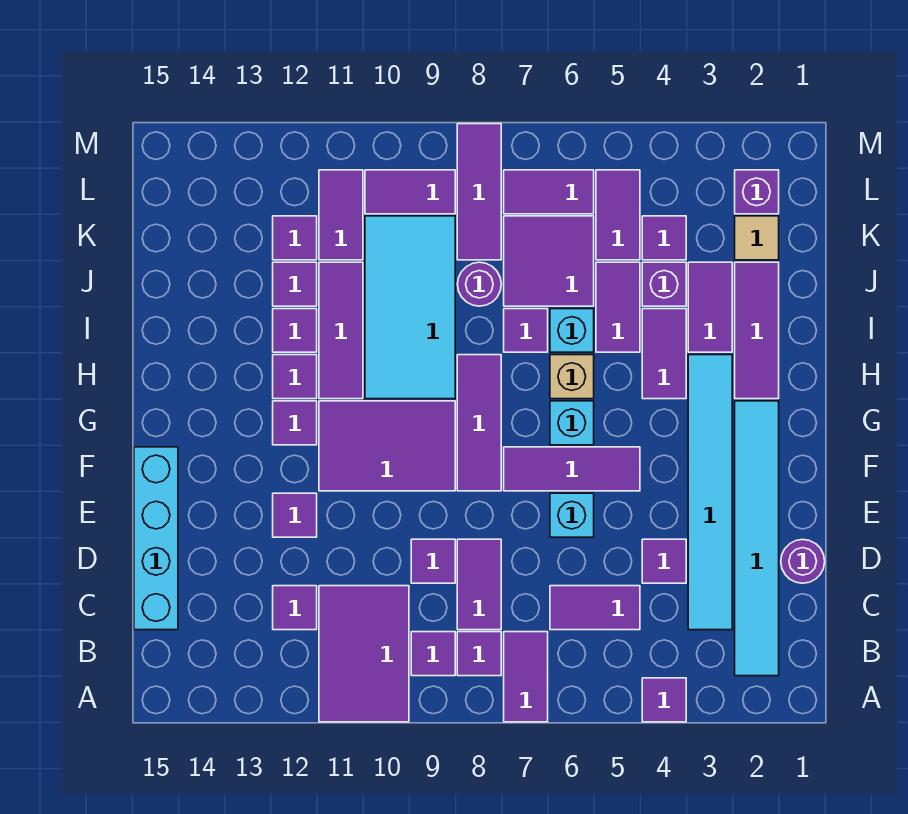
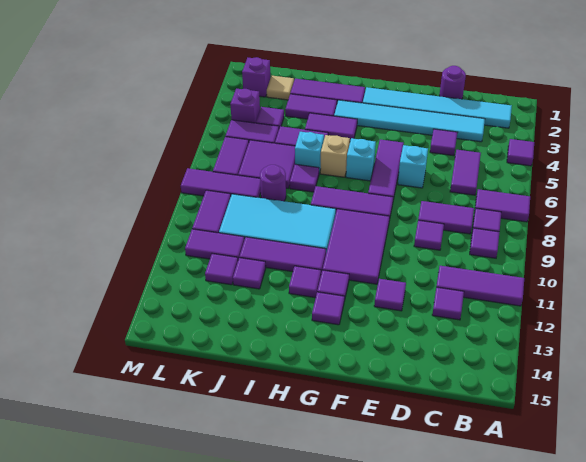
purple 2x3 tile [319,586,409,722] -> purple 1x3 tile [436,266,524,306]
cyan 1x4 brick [134,447,178,630] -> none
purple 1x1 tile [273,309,317,352] -> purple 1x1 tile moved to [312,292,344,325]
purple 1x1 brick [642,262,686,306] -> purple 1x1 brick moved to [230,89,260,123]

